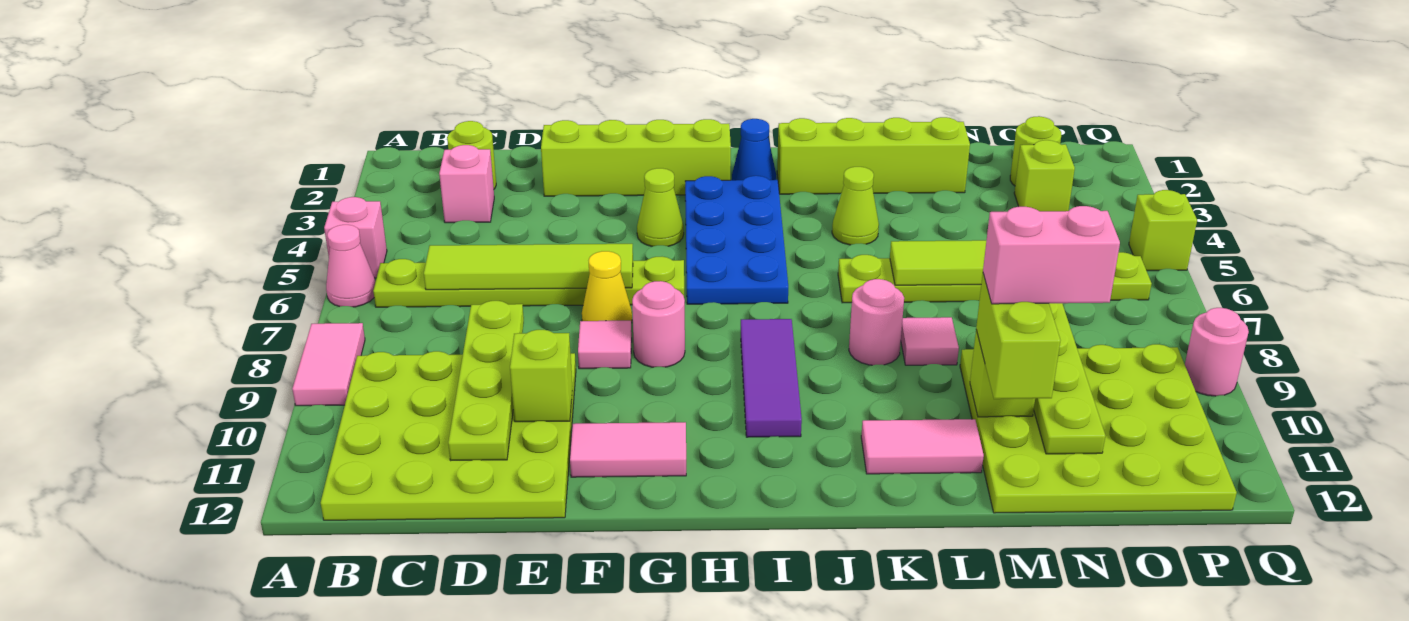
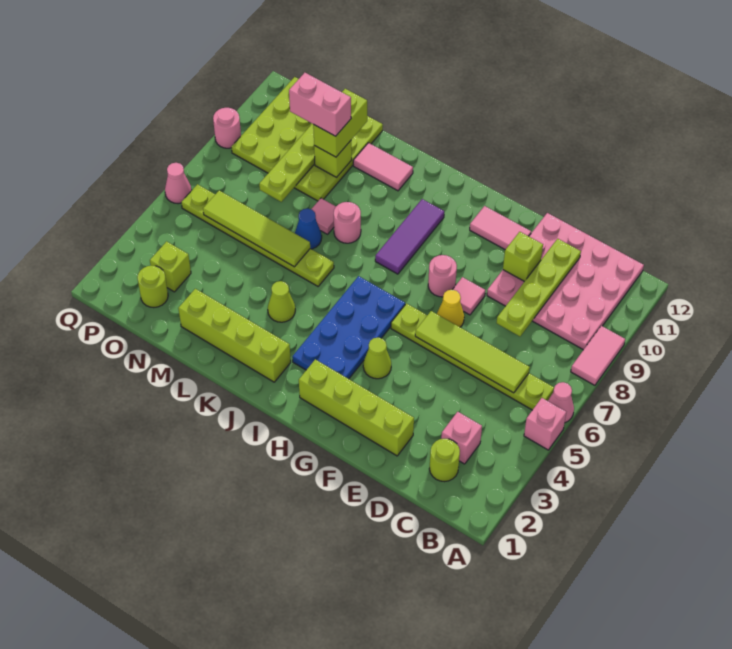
lime 4x4 plate [321,351,576,520] -> pink 4x4 plate [487,213,644,350]
blue 1x1 cone [732,119,776,180] -> blue 1x1 cone moved to [295,208,322,249]
lime 1x1 brick [1129,190,1197,271] -> none
none -> pink 1x1 cone [165,163,192,204]

